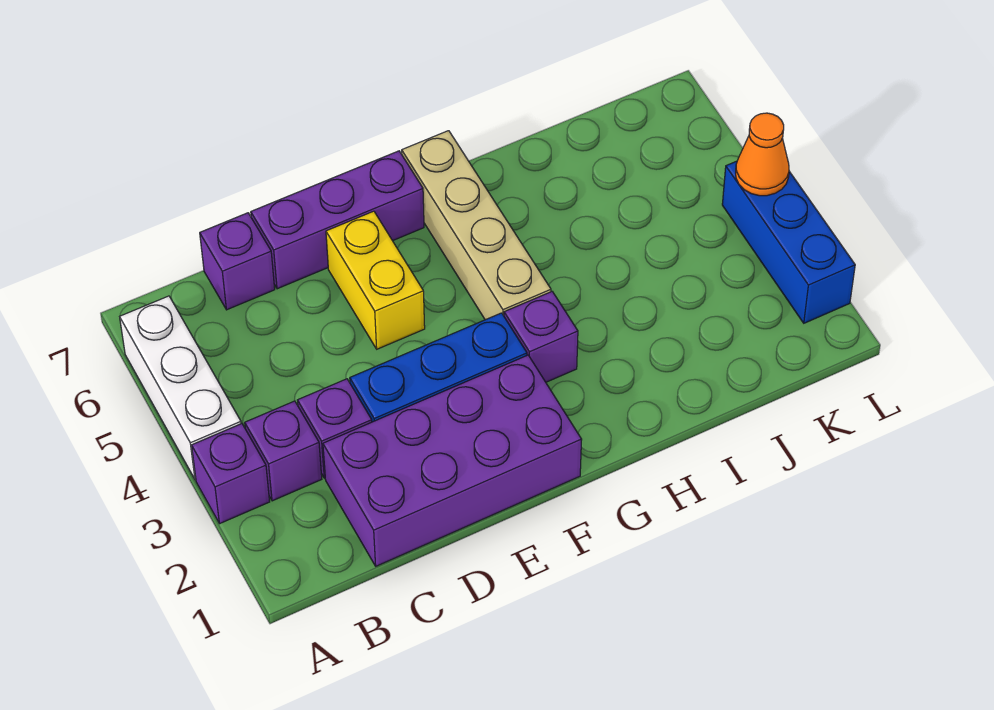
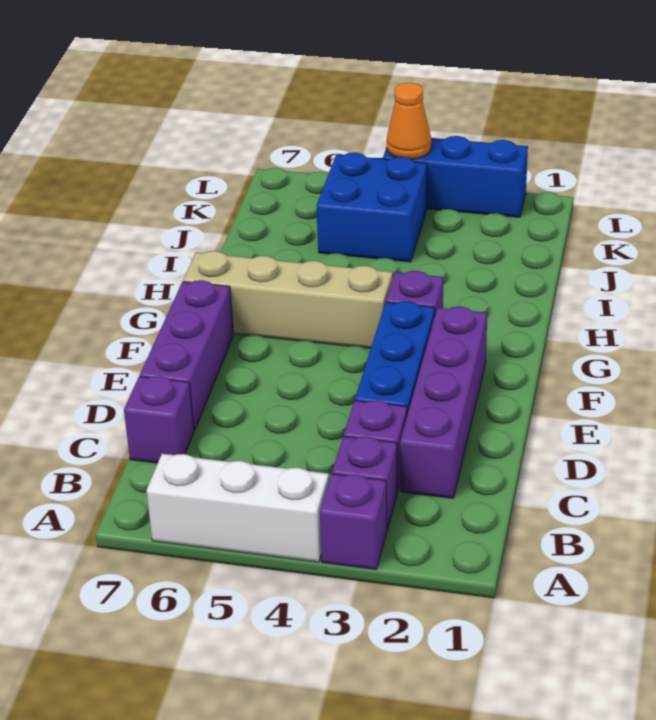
purple 2x4 brick [323,355,582,566] -> purple 1x4 brick [400,307,487,498]
yellow 1x2 brick [326,211,425,349] -> none
none -> blue 2x2 brick [317,153,427,262]

